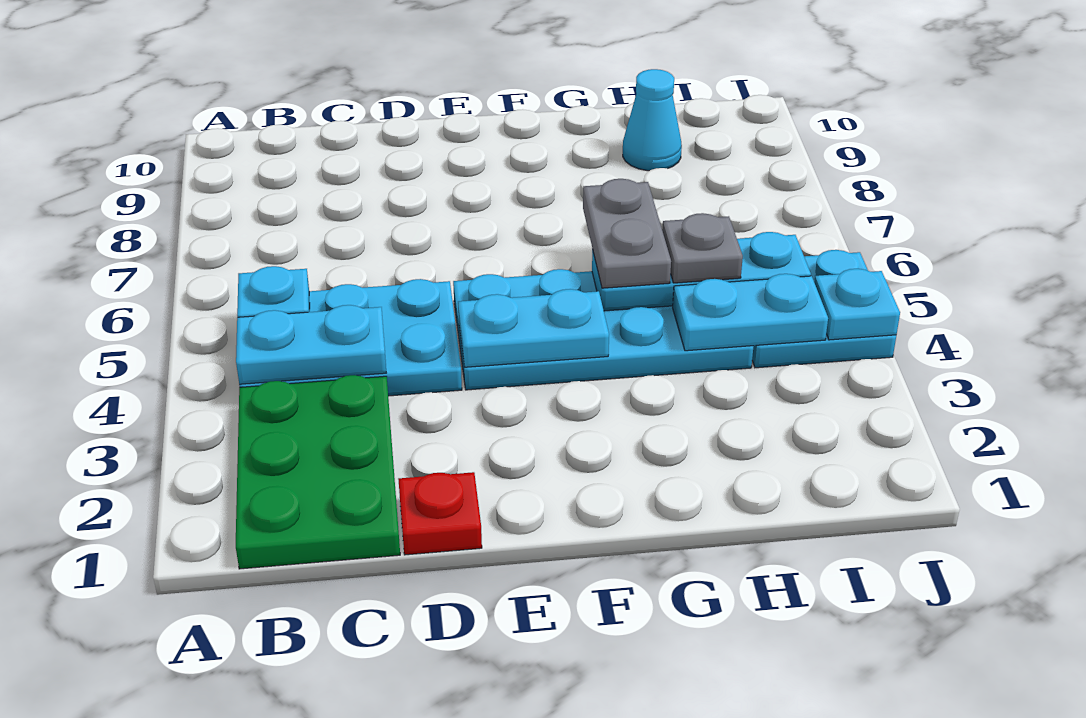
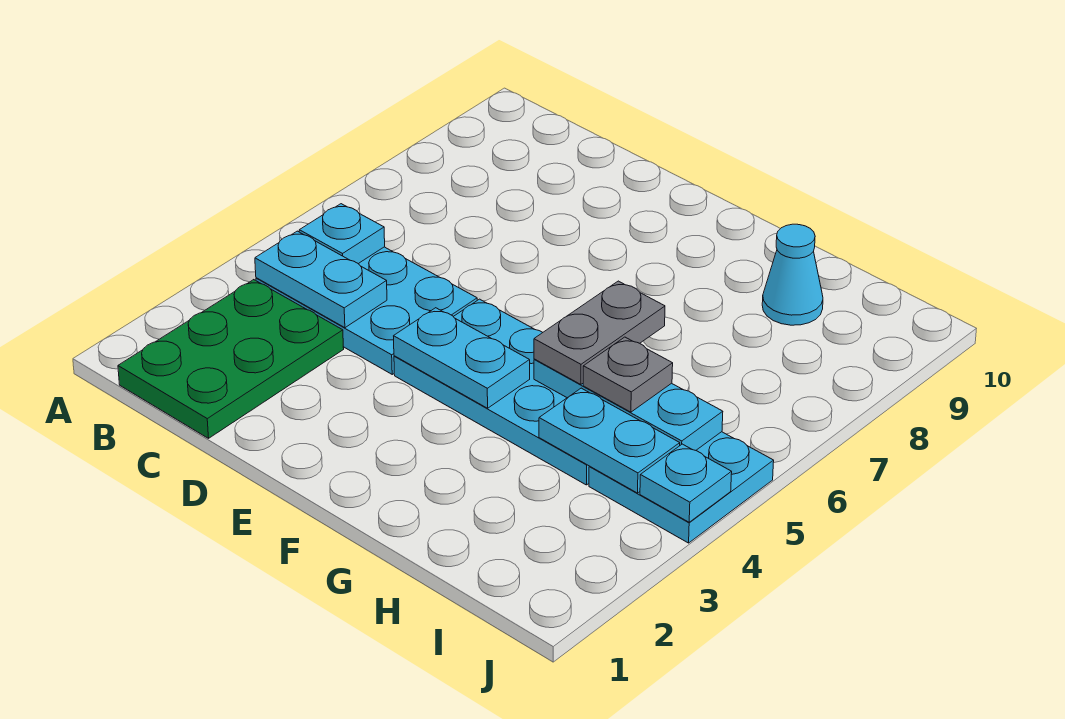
red 1x1 plate [398,472,482,555] -> none

